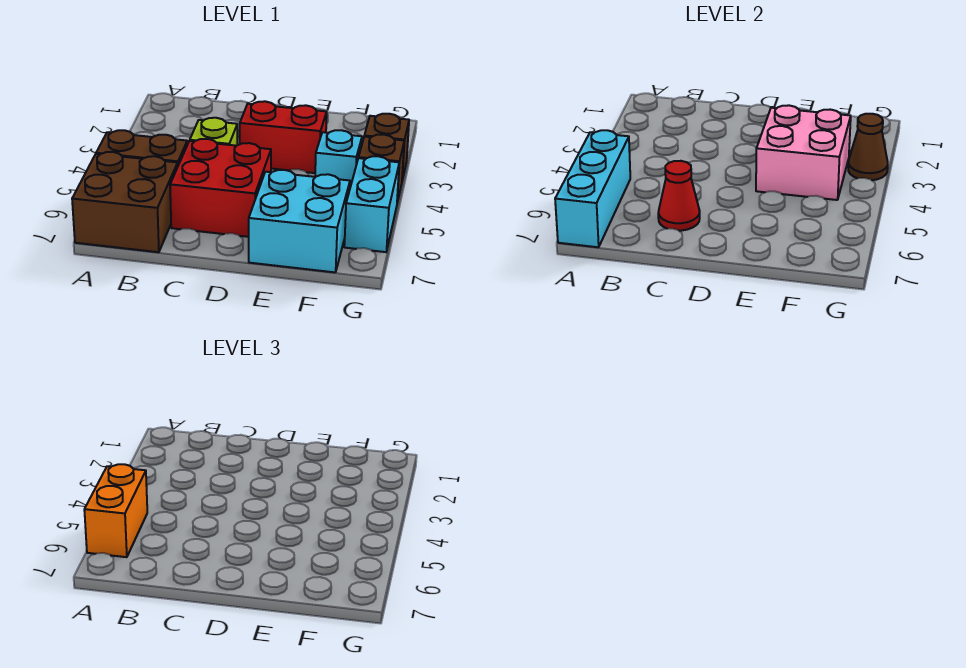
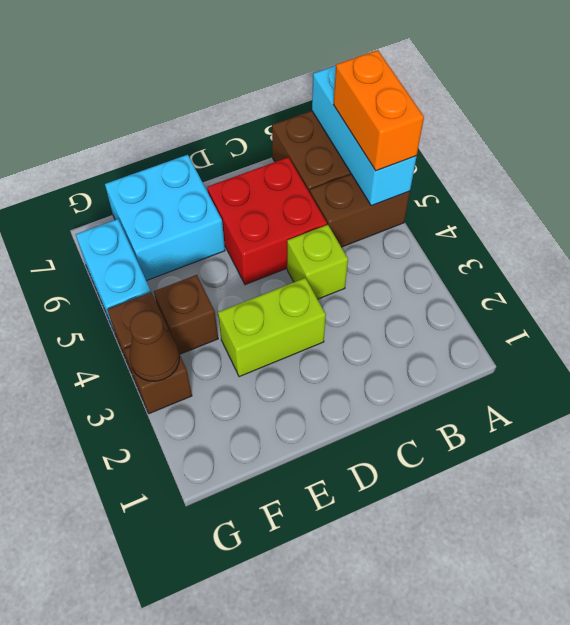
red 1x1 cone [658,161,700,231] -> none
red 1x2 brick [240,101,327,173] -> lime 1x2 brick [218,278,326,377]
pink 2x2 brick [756,105,851,200] -> none
cyan 1x1 brick [315,130,362,187] -> brown 1x1 brick [154,275,218,354]

